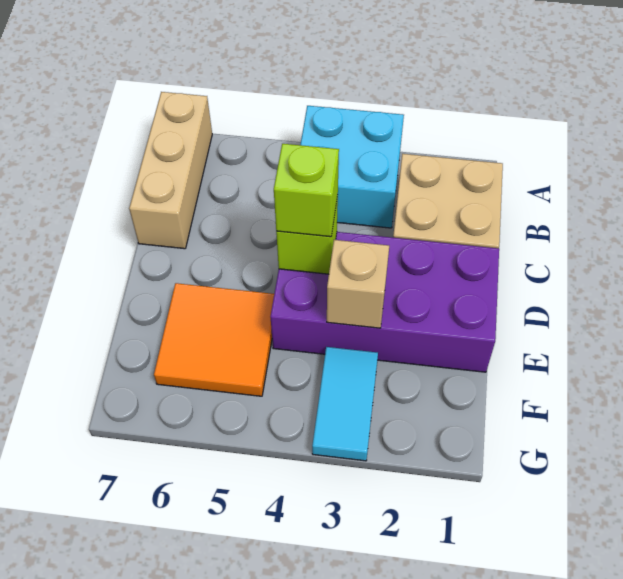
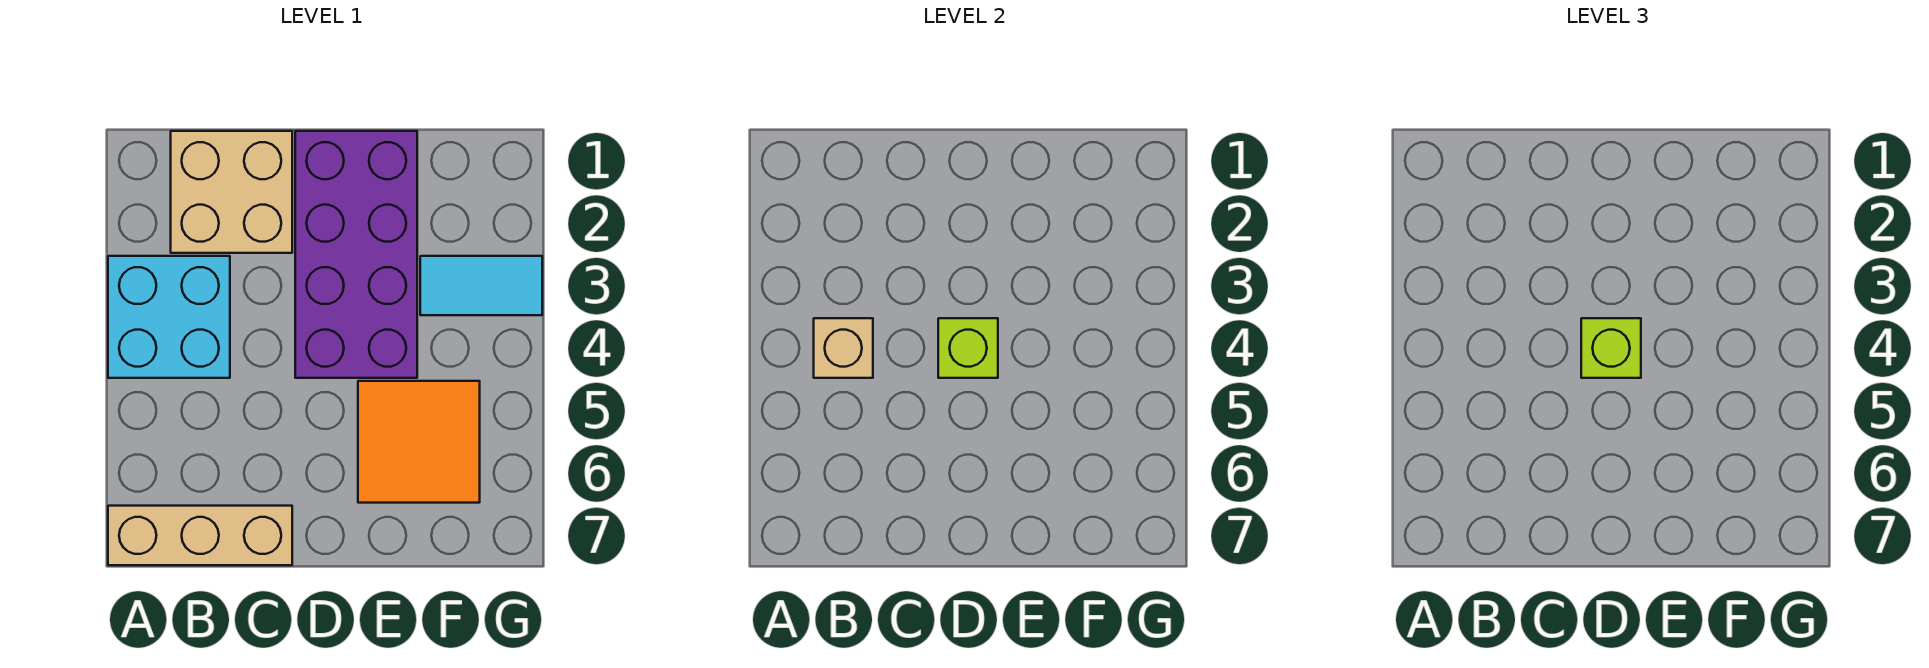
tan 1x1 brick [327,240,389,328] -> tan 1x1 brick moved to [814,318,873,378]

